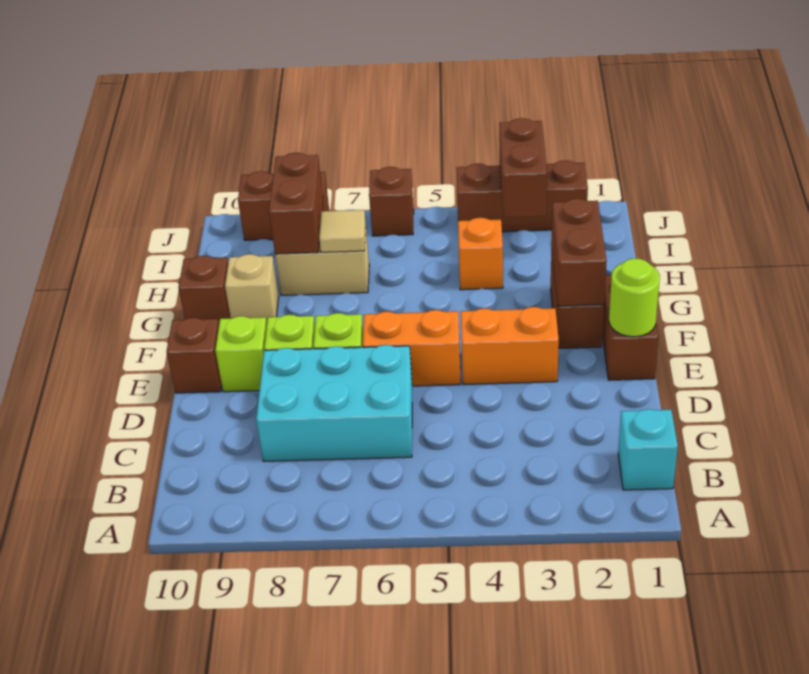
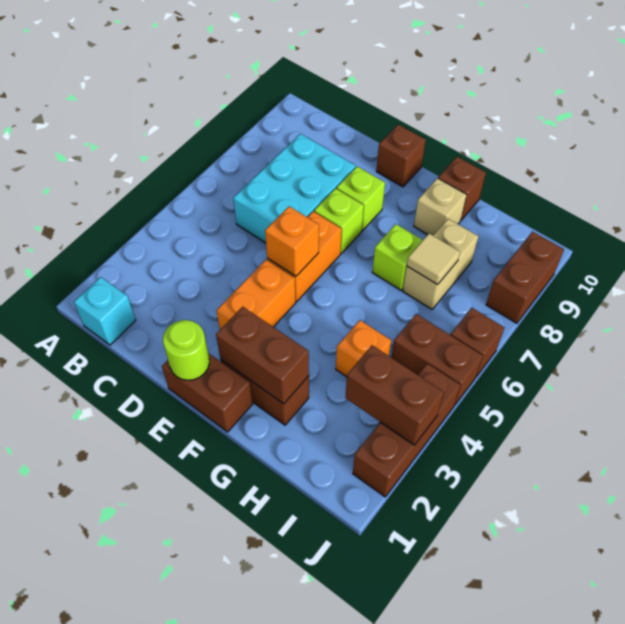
none -> orange 1x1 brick [265,206,319,276]
lime 1x1 brick [215,316,267,392] -> lime 1x1 brick moved to [372,224,423,290]
brown 1x2 brick [269,153,323,254] -> brown 1x2 brick moved to [391,314,483,405]

